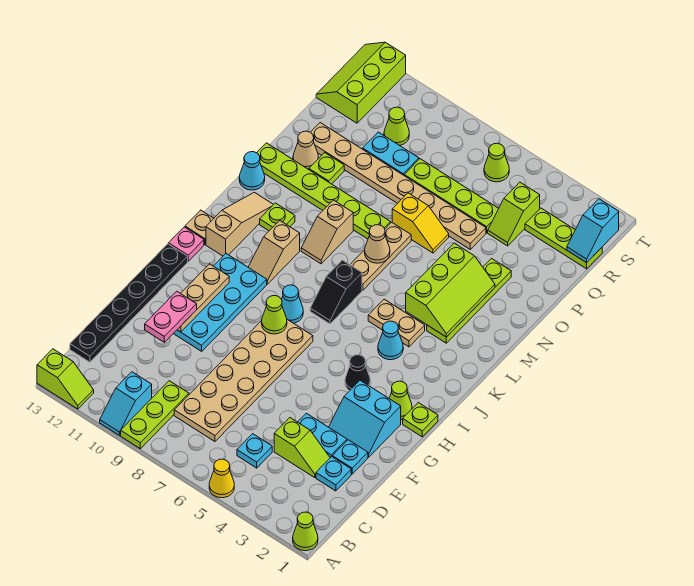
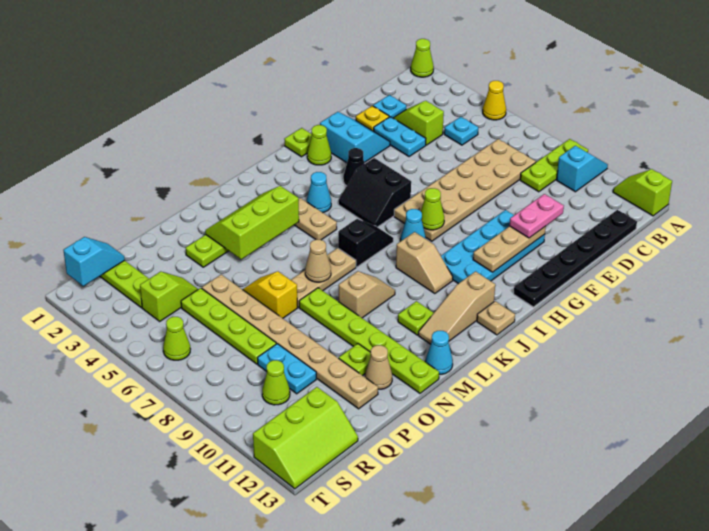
cyan 1x1 plate [332,440,368,474] -> yellow 1x1 plate [356,106,389,131]
none -> black 2x2 slope [338,158,411,227]
pink 1x1 plate [169,227,204,261] -> none
tan 1x2 slope [248,221,300,284] -> tan 1x2 slope turned to [396,232,453,294]

